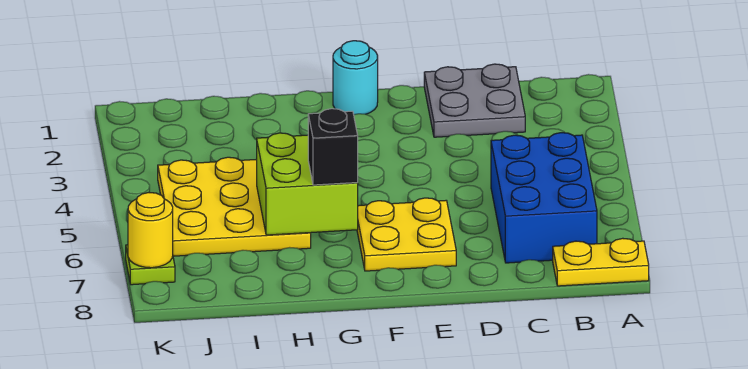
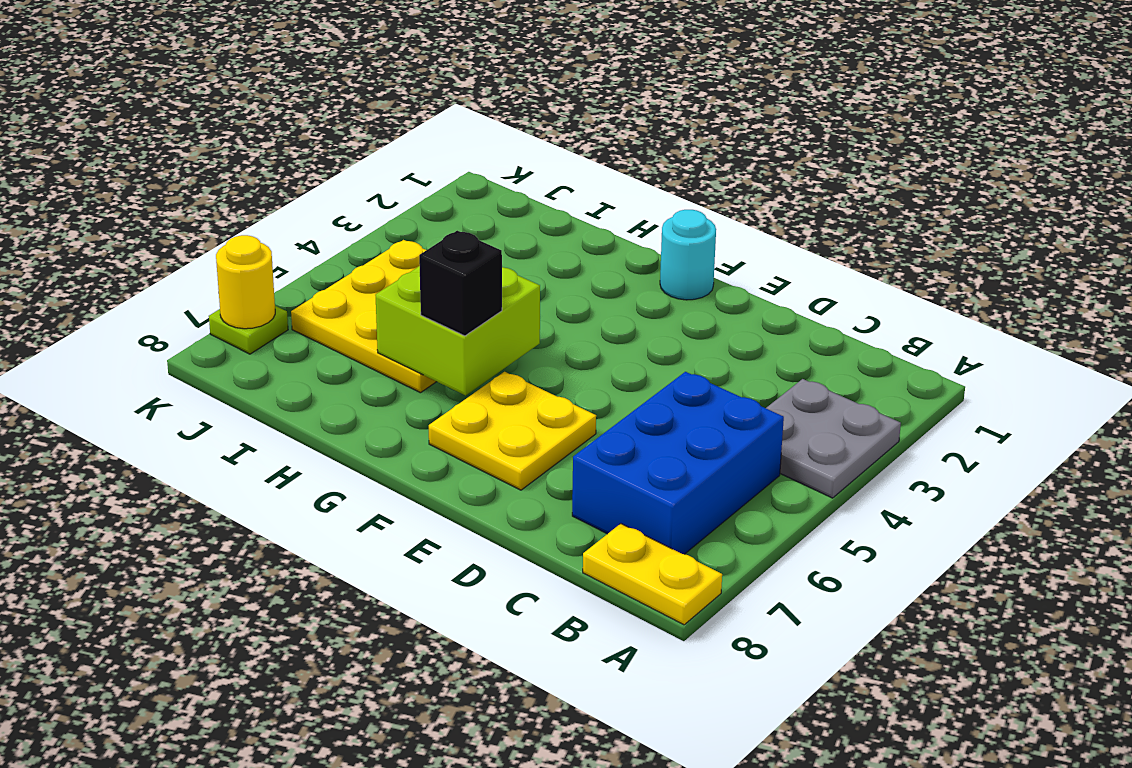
grey 2x2 plate [424,64,525,137] -> grey 2x2 plate moved to [766,379,901,498]

